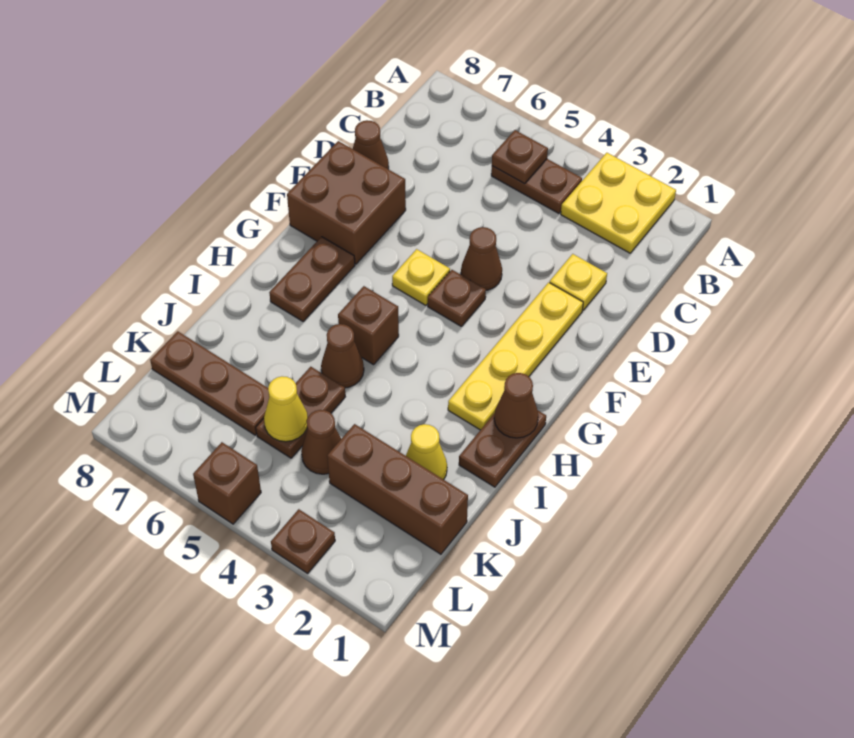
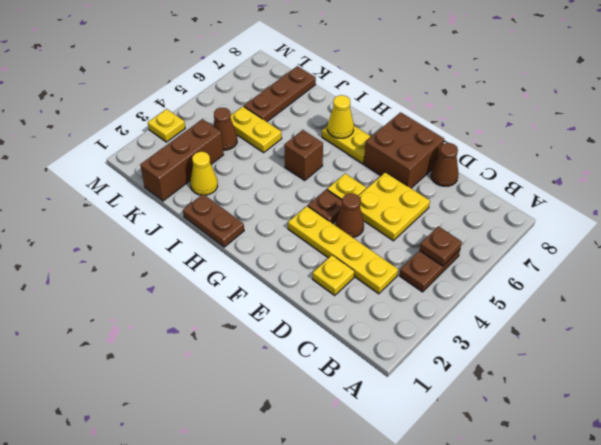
yellow 2x2 plate [561,153,676,253] -> yellow 2x2 plate moved to [359,172,430,241]
yellow 1x4 plate [448,282,583,430] -> yellow 1x4 plate moved to [288,206,398,294]
brown 1x2 plate [269,237,355,321] -> yellow 1x2 plate [322,126,371,164]
brown 1x1 cone [494,373,538,438] -> none
brown 1x1 cone [321,324,364,388] -> none
brown 1x2 plate [256,367,345,458] -> yellow 1x2 plate [231,106,282,153]
yellow 1x1 cone [264,376,308,442] -> yellow 1x1 cone moved to [328,95,354,138]
brown 1x1 plate [271,509,335,573] -> yellow 1x1 plate [148,109,185,142]
brown 1x1 brick [193,442,261,524] -> none

